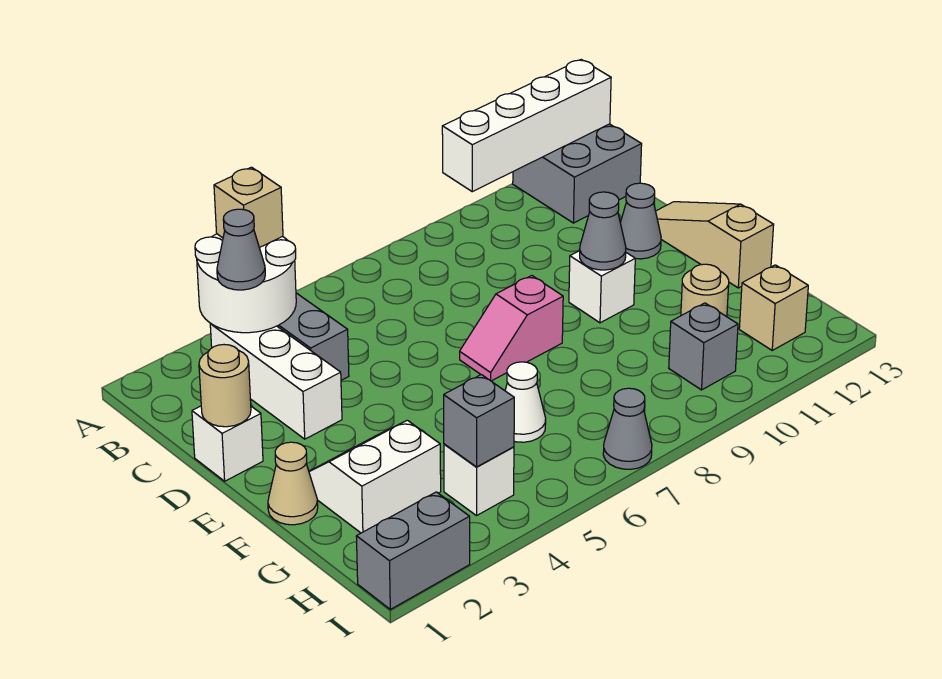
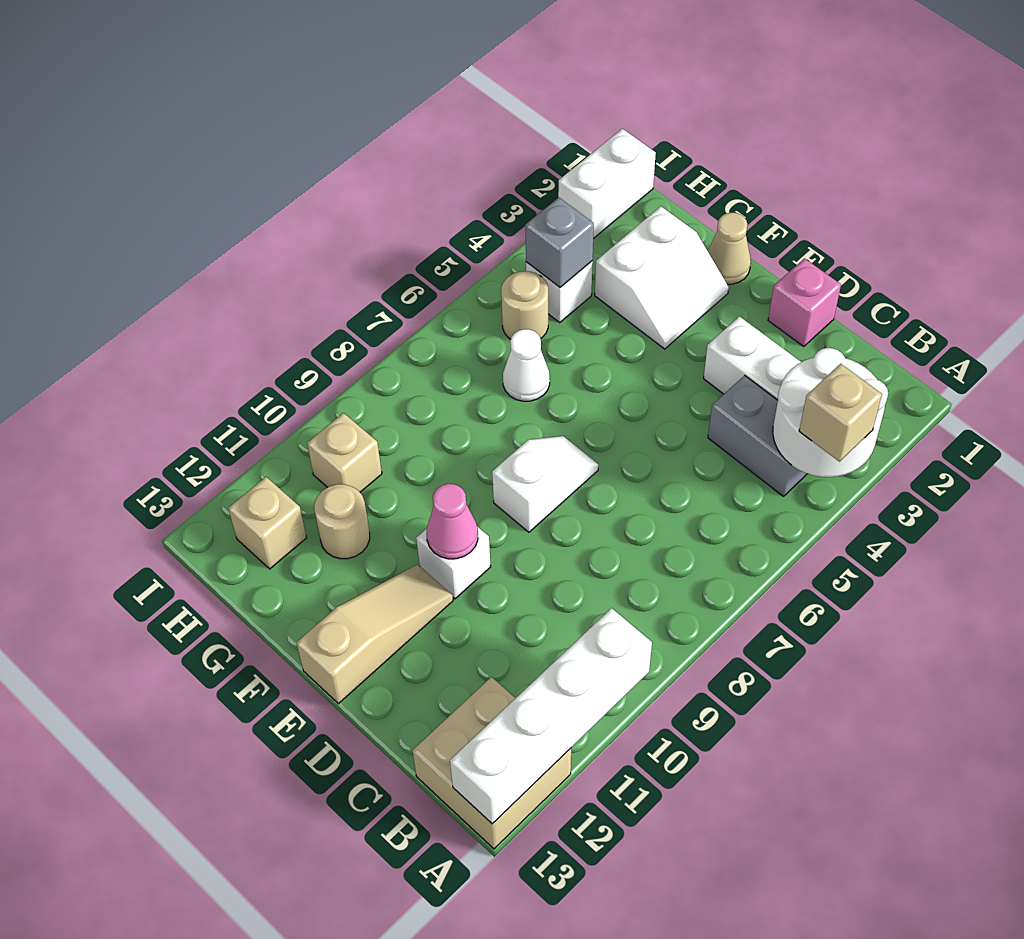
grey 2x2 brick [513,124,642,223] -> tan 2x2 brick [413,677,571,849]
grey 1x1 cone [217,209,265,290] -> none
white 1x1 brick [192,406,263,481] -> pink 1x1 brick [768,259,841,347]
tan 1x1 round brick [199,345,251,427] -> tan 1x1 round brick moved to [501,271,548,339]
grey 1x1 cone [620,183,661,259] -> none
tan 1x3 slope [656,202,774,288] -> tan 1x3 slope turned to [296,564,453,704]
pink 1x2 slope [460,276,563,381] -> white 1x2 slope [492,436,599,532]
grey 1x1 cone [580,192,626,270] -> pink 1x1 cone [427,484,478,559]
grey 1x1 brick [669,303,738,390] -> tan 1x1 brick [307,413,382,492]
grey 1x2 brick [356,492,470,609] -> white 1x2 brick [558,129,656,239]
grey 1x1 cone [603,388,652,469] -> none

